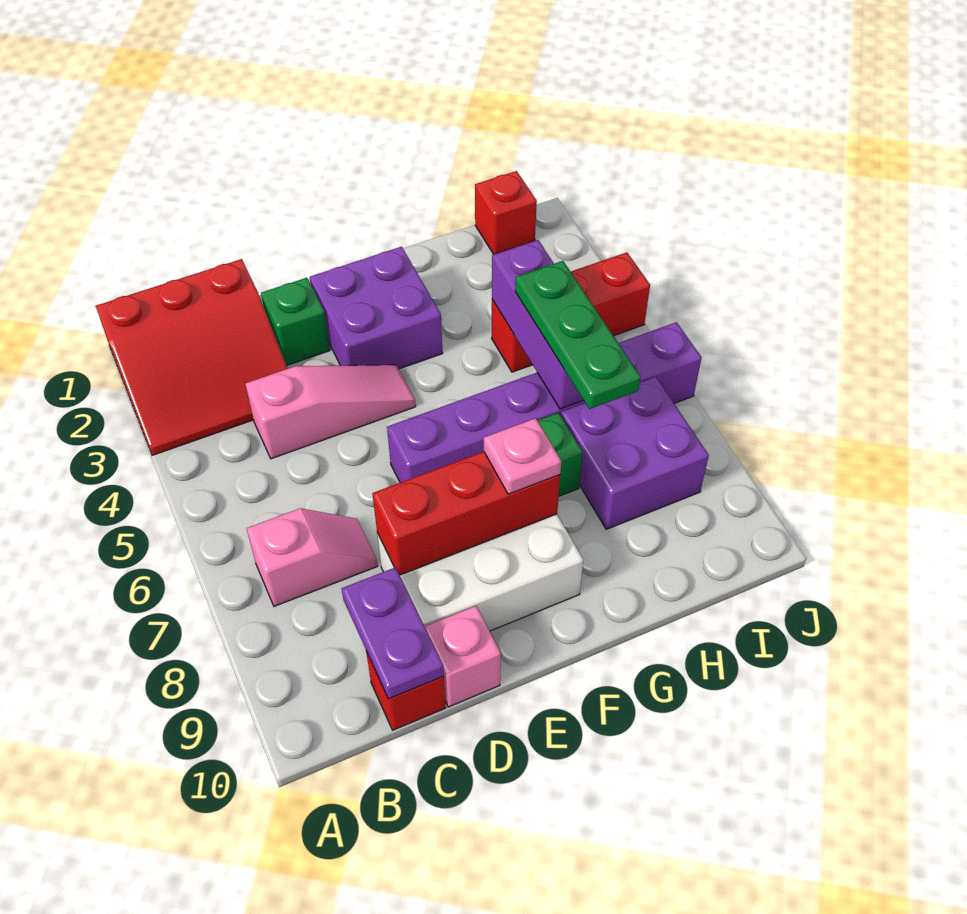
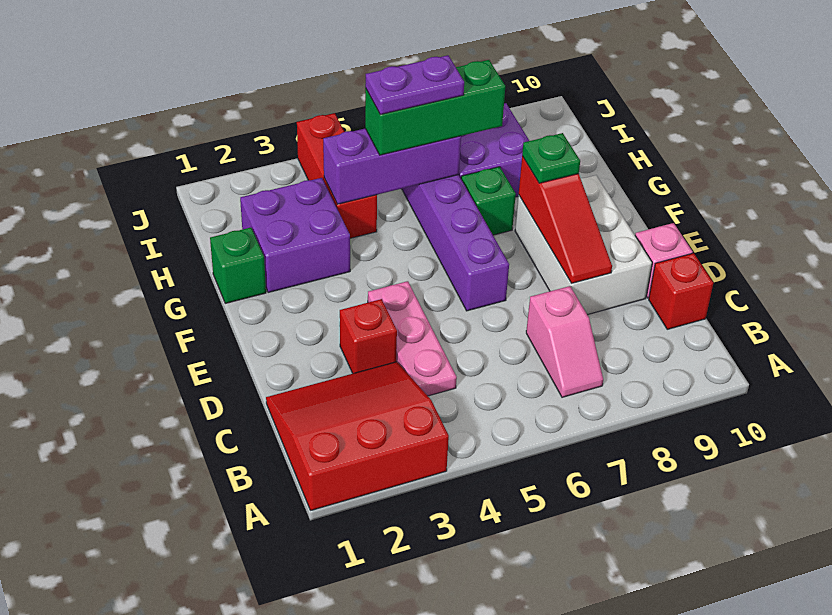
red 3x3 slope [96,259,288,455] -> red 3x3 slope turned to [266,362,449,510]
pink 1x2 slope [247,508,378,606] -> pink 1x2 slope turned to [526,286,603,397]
pink 1x3 slope [245,365,416,459] -> pink 1x3 plate [368,281,457,396]
purple 1x2 plate [342,567,444,699] -> purple 1x2 plate moved to [365,55,464,114]
green 1x1 brick [261,278,330,365] -> green 1x1 brick moved to [210,228,266,303]
red 1x3 brick [372,452,560,575] -> red 1x3 slope [519,156,612,283]
purple 2x2 brick [310,247,443,369] -> purple 2x2 brick moved to [240,178,350,293]
pink 1x1 plate [484,418,561,494] -> green 1x1 plate [522,133,580,183]
green 1x3 plate [515,261,641,409] -> green 1x3 brick [365,60,505,155]
red 1x1 brick [475,171,537,255] -> red 1x1 brick moved to [340,299,397,373]

